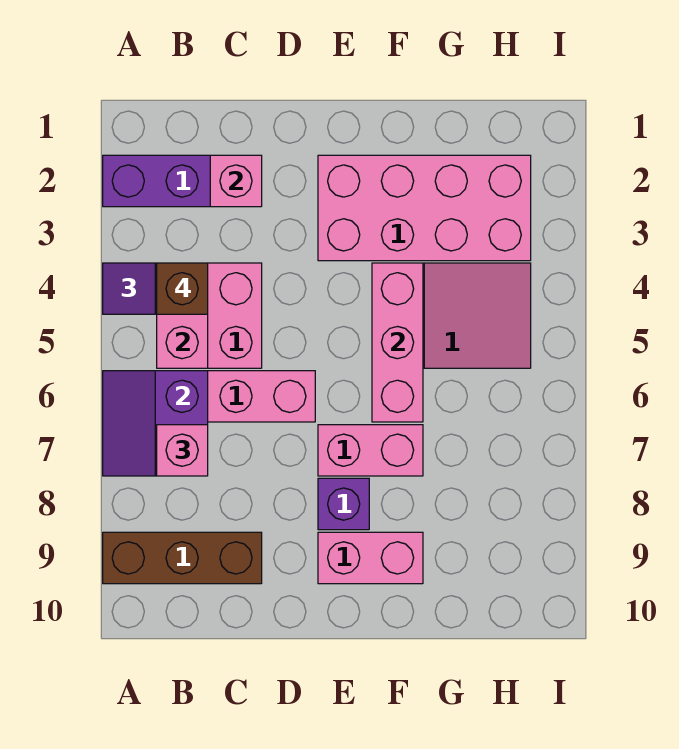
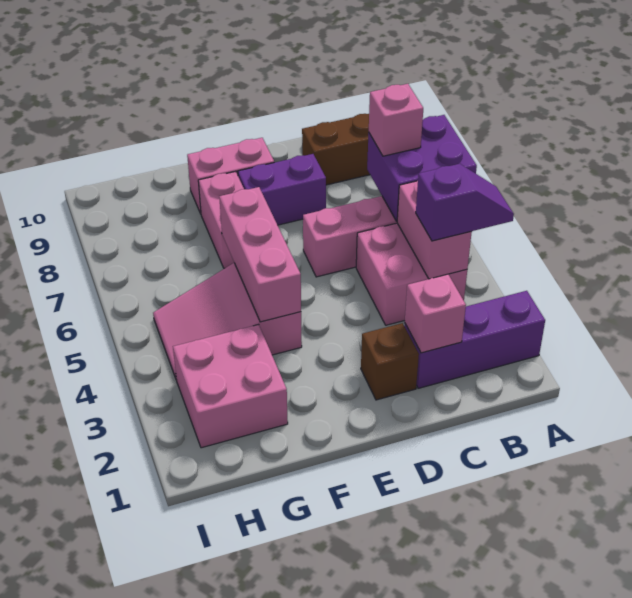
purple 2x2 slope [103,371,208,476] -> purple 2x2 brick [367,115,477,221]
brown 1x1 brick [157,263,208,314] -> brown 1x1 brick moved to [361,323,419,400]
pink 2x4 brick [318,155,531,261] -> pink 2x2 brick [173,325,288,448]
pink 1x2 brick [318,425,423,476] -> pink 1x2 brick turned to [198,171,244,268]
purple 1x1 brick [318,478,369,530] -> purple 1x2 brick [238,154,326,225]

